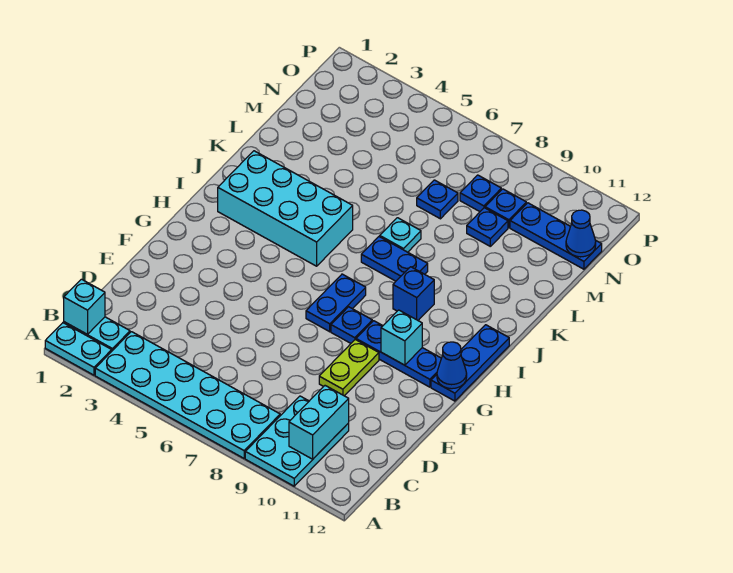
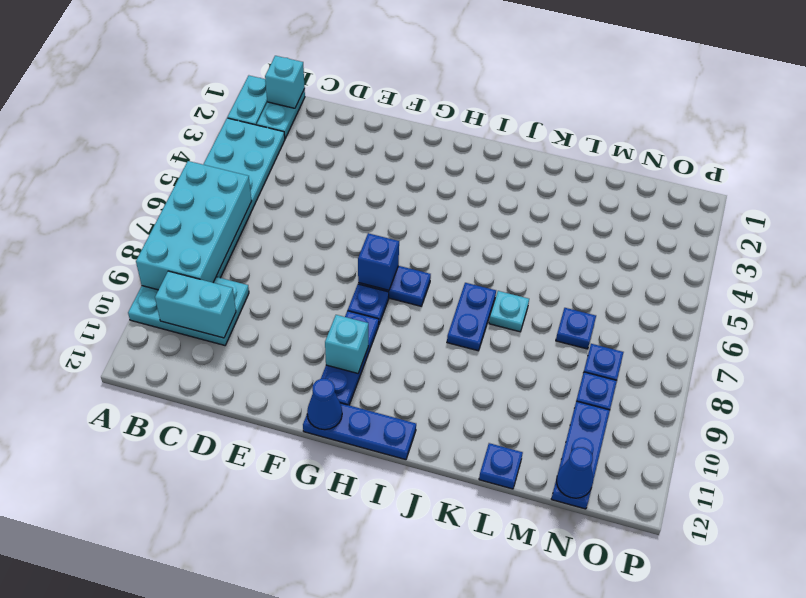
lime 1x2 plate [319,340,379,396] -> none
cyan 2x4 brick [218,151,353,266] -> cyan 2x4 brick moved to [136,161,252,290]
blue 1x1 brick [393,267,434,320] -> blue 1x1 brick moved to [358,233,399,290]
blue 1x1 plate [467,208,508,246] -> blue 1x1 plate moved to [479,443,523,489]

